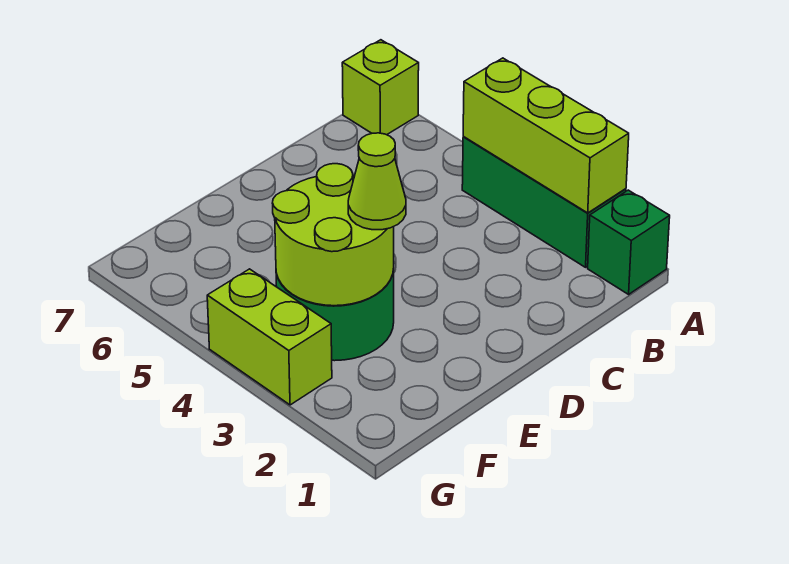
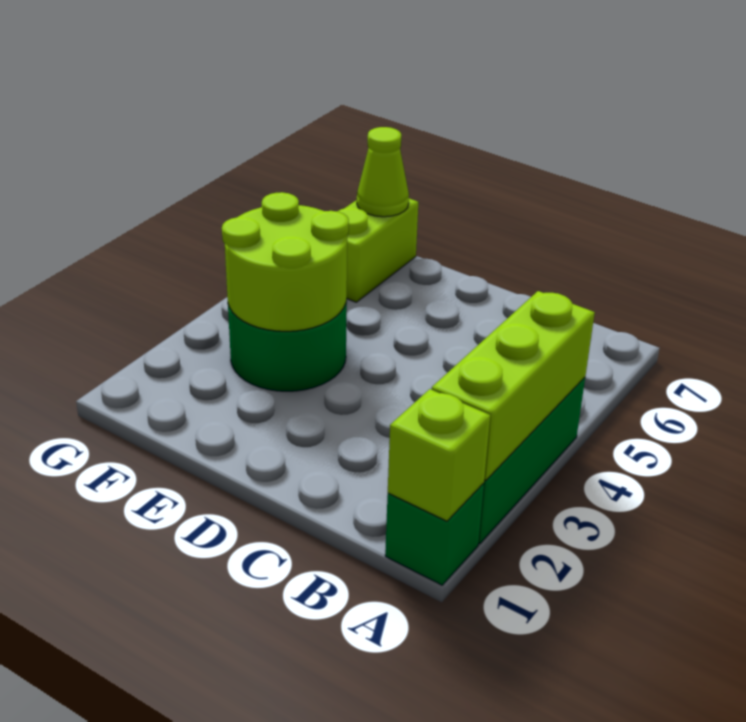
lime 1x1 brick [342,40,419,135] -> lime 1x1 brick moved to [388,389,490,521]
lime 1x1 cone [348,133,406,230] -> lime 1x1 cone moved to [357,127,409,217]
lime 1x2 brick [207,269,332,405] -> lime 1x2 brick moved to [337,198,418,302]

